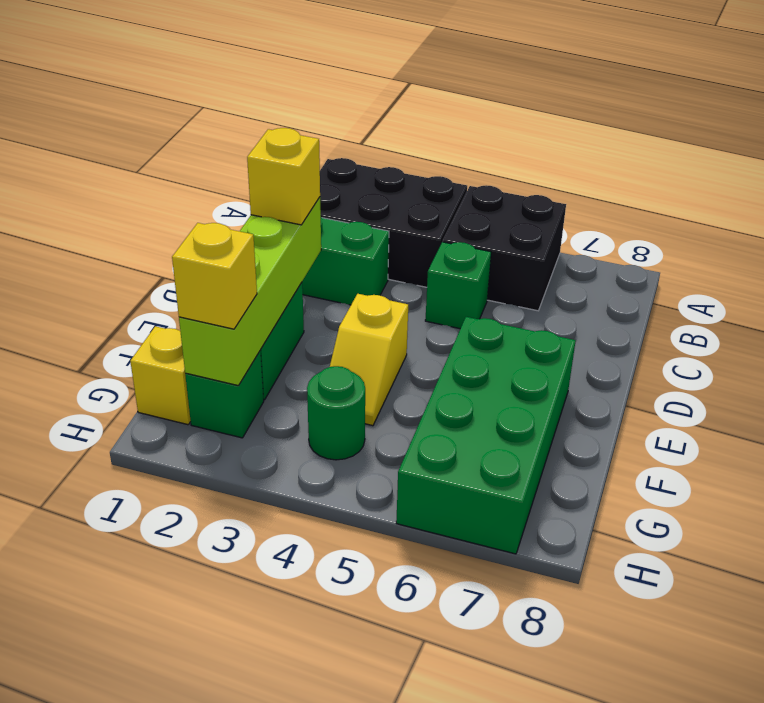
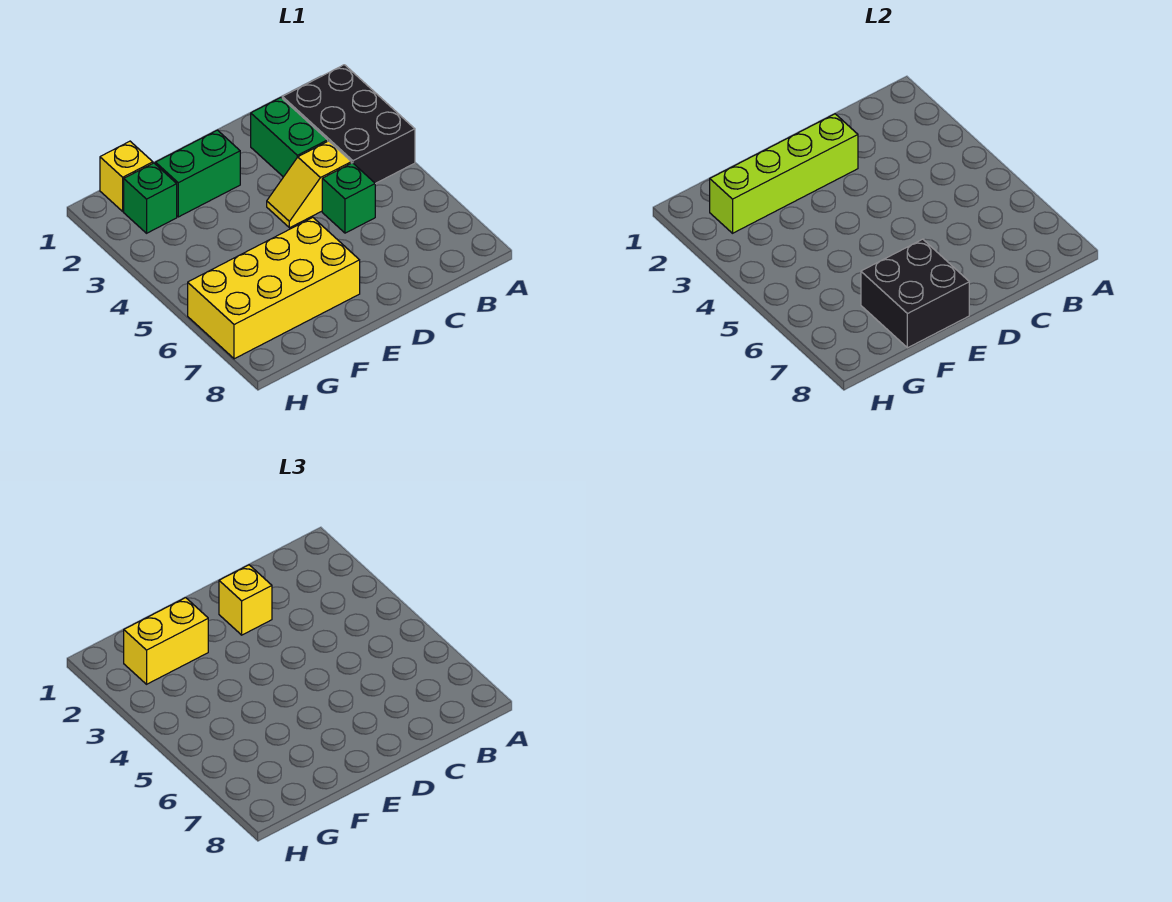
black 2x2 brick [443,185,566,311] -> black 2x2 brick moved to [861,239,969,348]
yellow 1x2 slope [330,294,408,426] -> yellow 1x2 slope moved to [267,141,351,228]
green 2x4 brick [396,317,576,554] -> yellow 2x4 brick [188,218,360,359]
yellow 1x1 brick [172,223,257,329] -> yellow 1x2 brick [124,598,208,684]
green 1x1 round brick [307,366,365,460] -> none

